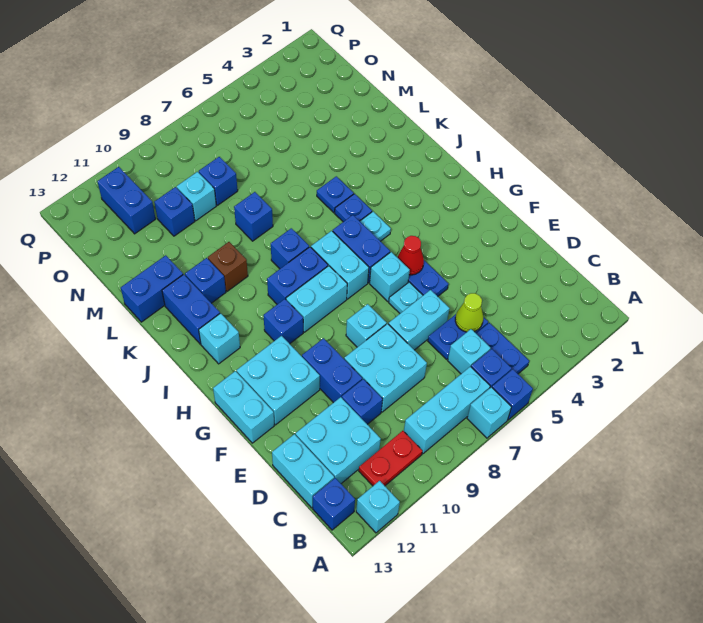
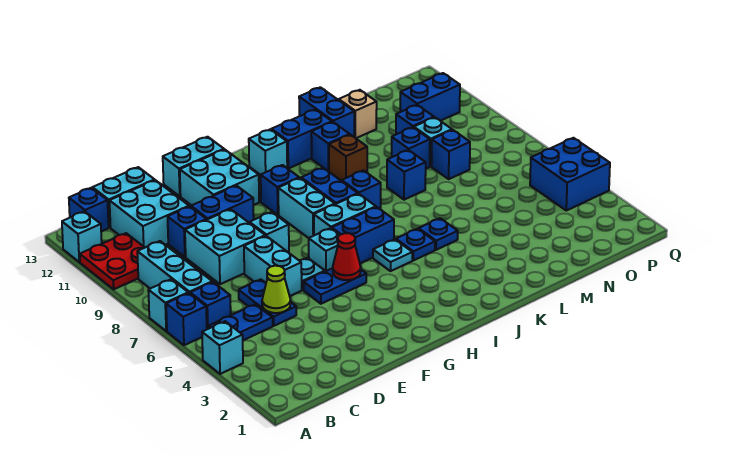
red 1x2 plate [359,431,422,486] -> red 2x2 plate [80,233,145,289]
cyan 1x1 brick [448,329,491,374] -> cyan 1x1 brick moved to [202,321,243,374]
none -> blue 1x1 brick [392,127,430,168]
none -> tan 1x1 brick [339,90,377,138]
none -> blue 2x2 brick [530,138,610,211]

